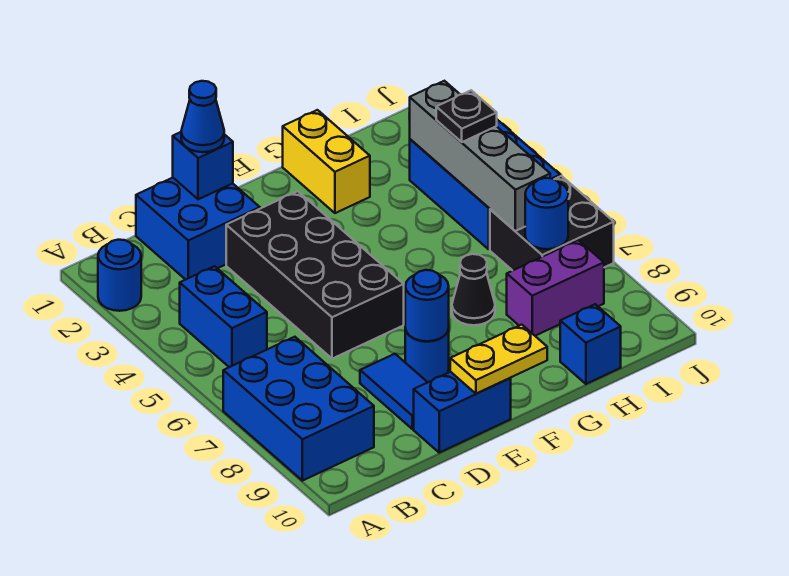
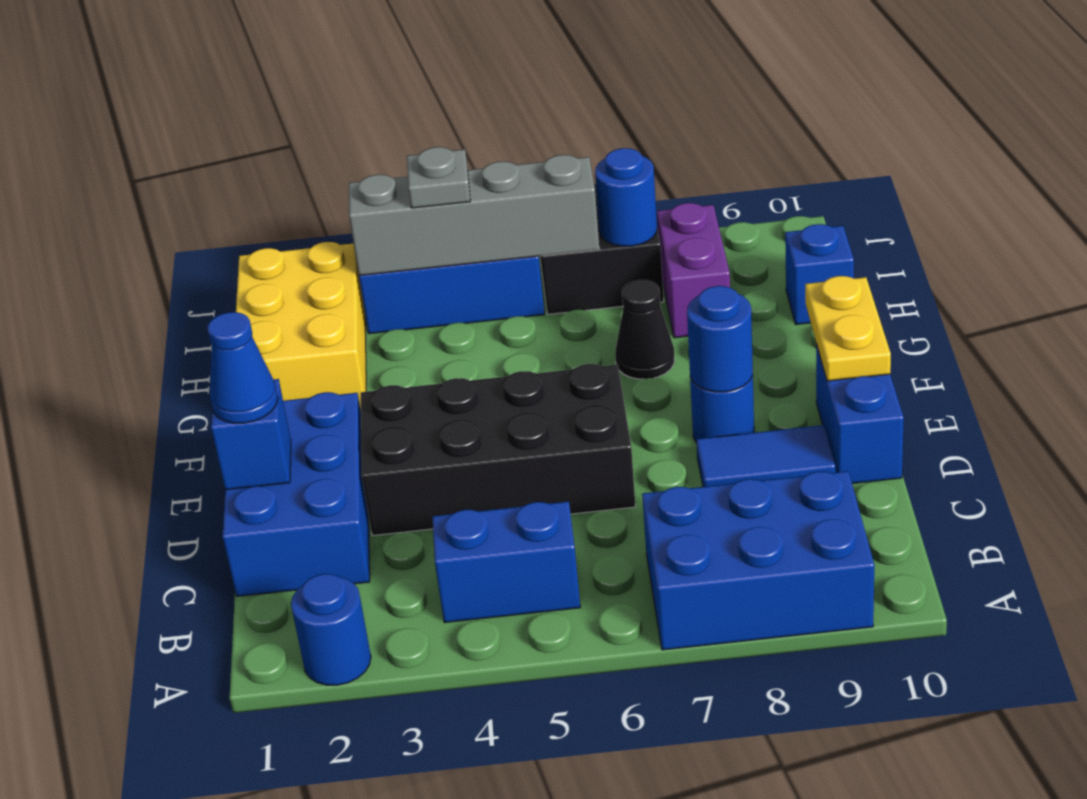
blue 2x2 brick [136,178,260,280] -> blue 2x3 brick [222,392,370,597]
yellow 1x2 brick [283,110,370,213] -> yellow 2x3 brick [236,242,366,410]
black 1x1 plate [436,90,497,142] -> grey 1x1 plate [407,147,470,208]

